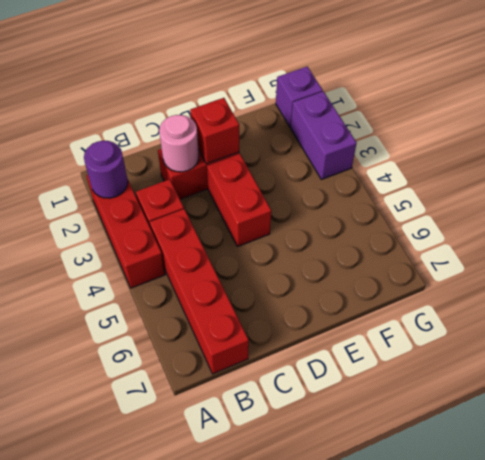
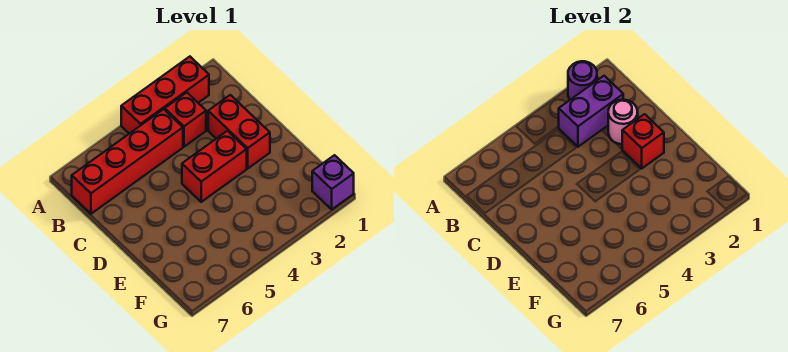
purple 1x2 brick [291,91,357,180] -> purple 1x2 brick moved to [559,76,623,147]

